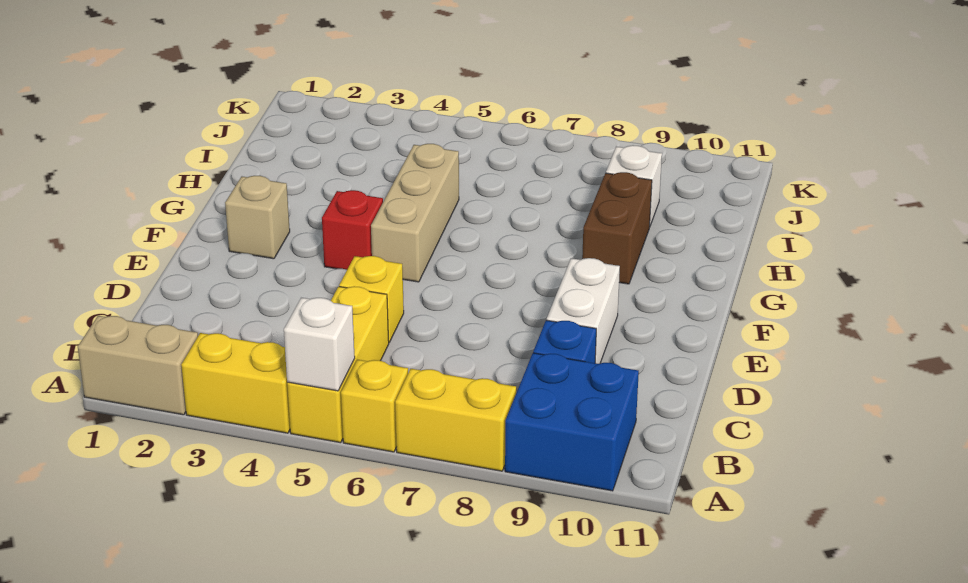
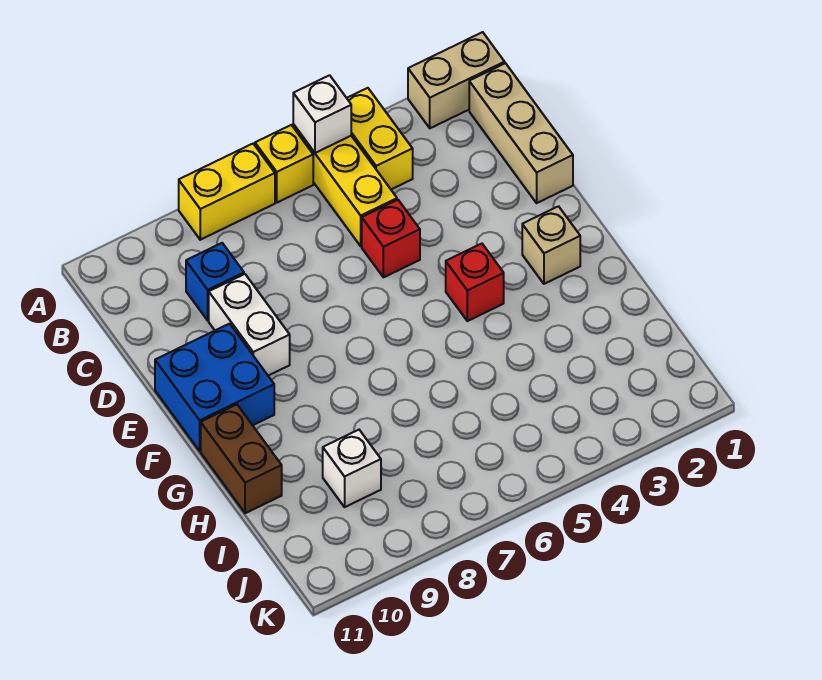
yellow 1x2 brick [181,333,290,433] -> yellow 1x2 brick turned to [347,88,413,189]
blue 2x2 brick [505,353,639,491] -> blue 2x2 brick moved to [155,324,274,451]
yellow 1x1 brick [339,256,404,342] -> red 1x1 brick [362,200,420,277]
tan 1x3 brick [371,144,459,282] -> tan 1x3 brick moved to [469,63,573,203]
brown 1x2 brick [582,172,652,284] -> brown 1x2 brick moved to [201,405,282,513]

